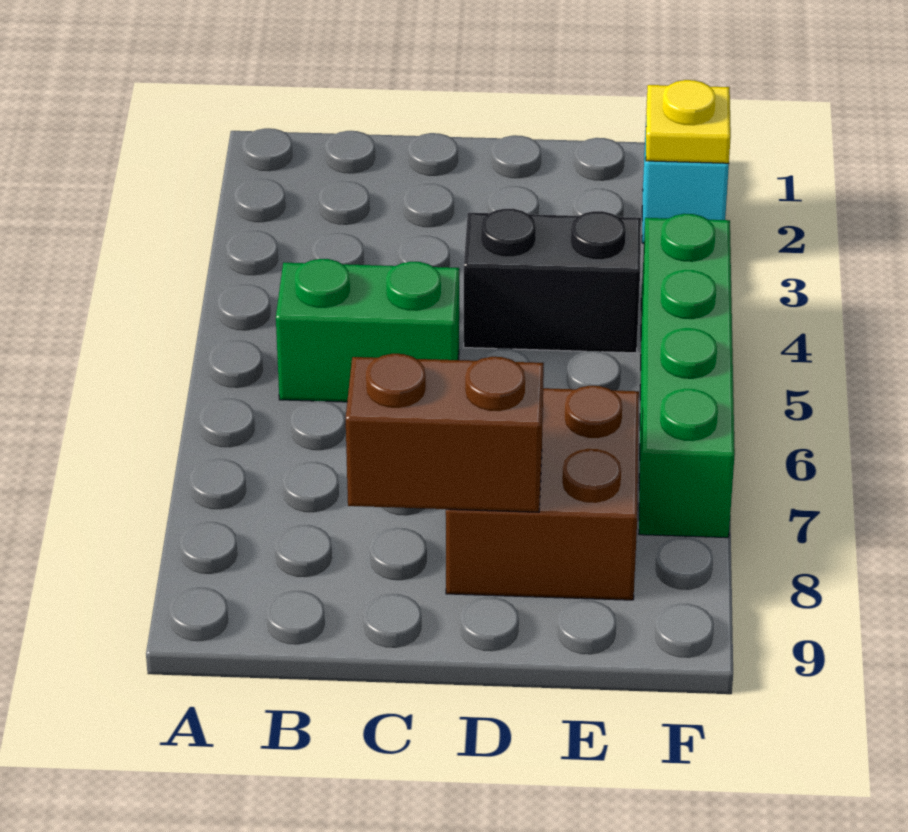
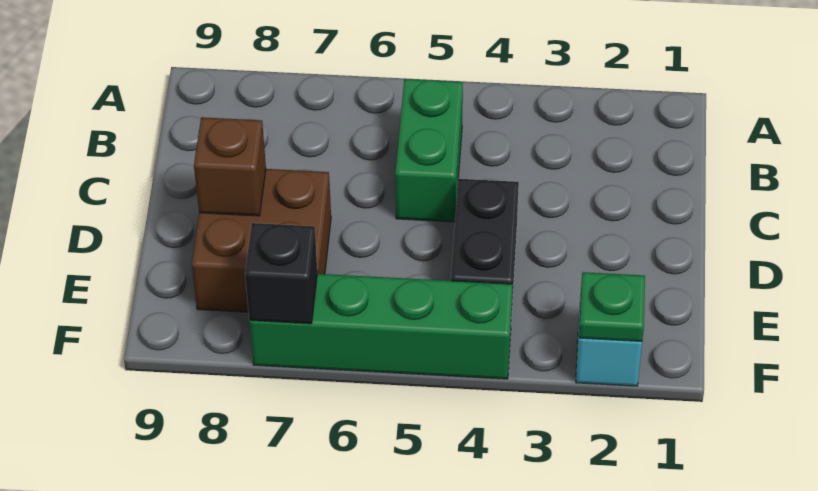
brown 1x2 brick [346,354,544,512] -> brown 1x1 brick [194,117,266,216]
yellow 1x1 plate [646,80,731,163] -> green 1x1 plate [579,272,645,341]
none -> black 1x1 brick [245,223,317,324]

